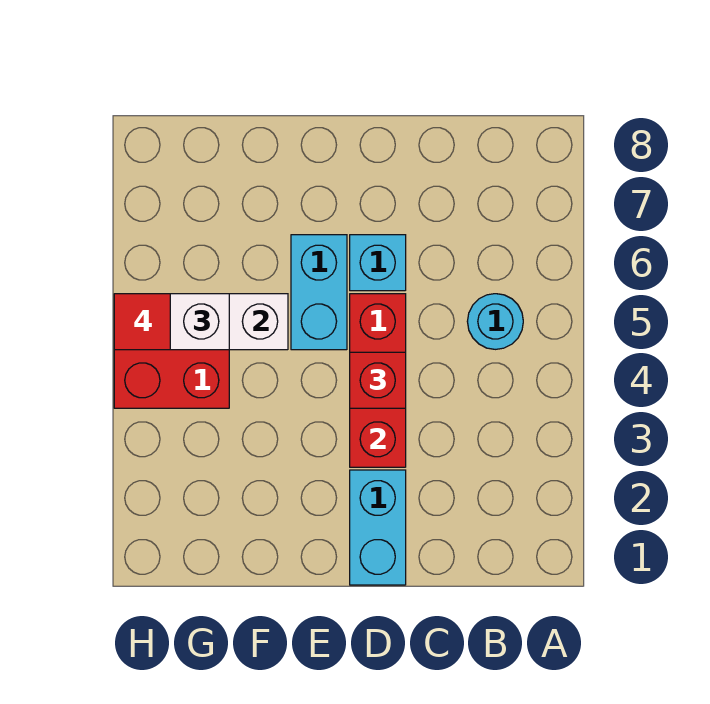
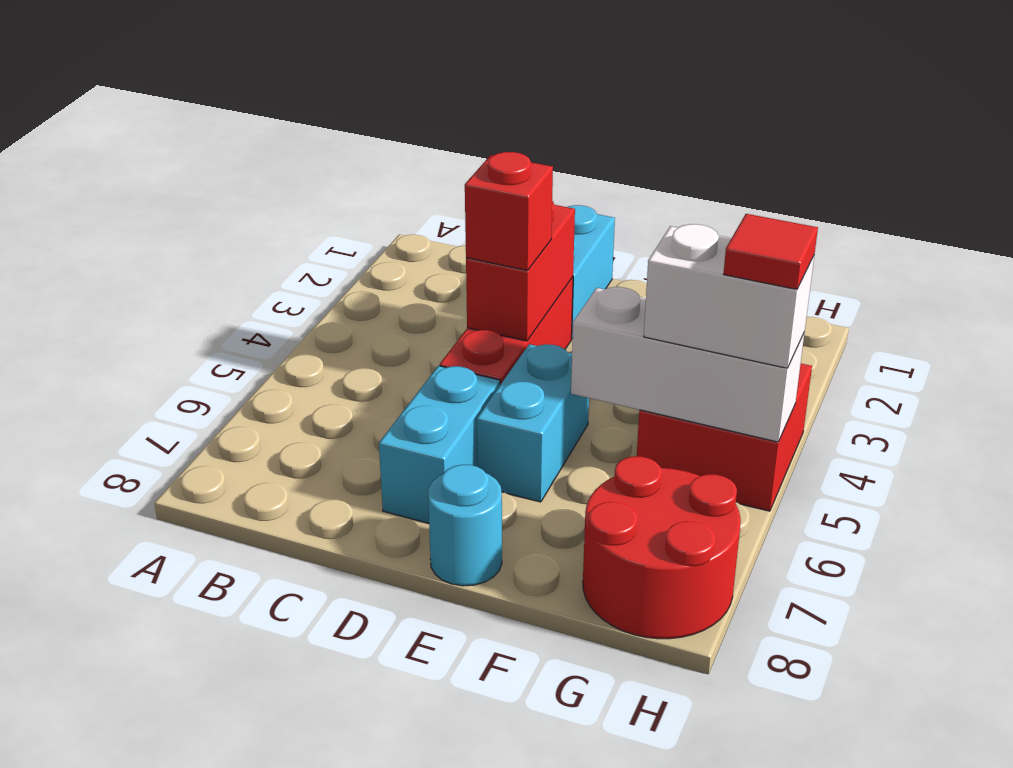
cyan 1x1 round brick [467,294,523,349] -> cyan 1x1 round brick moved to [428,465,502,586]
cyan 1x1 brick [350,235,406,291] -> cyan 1x2 brick [379,366,500,523]
none -> red 2x2 round brick [583,456,741,639]

